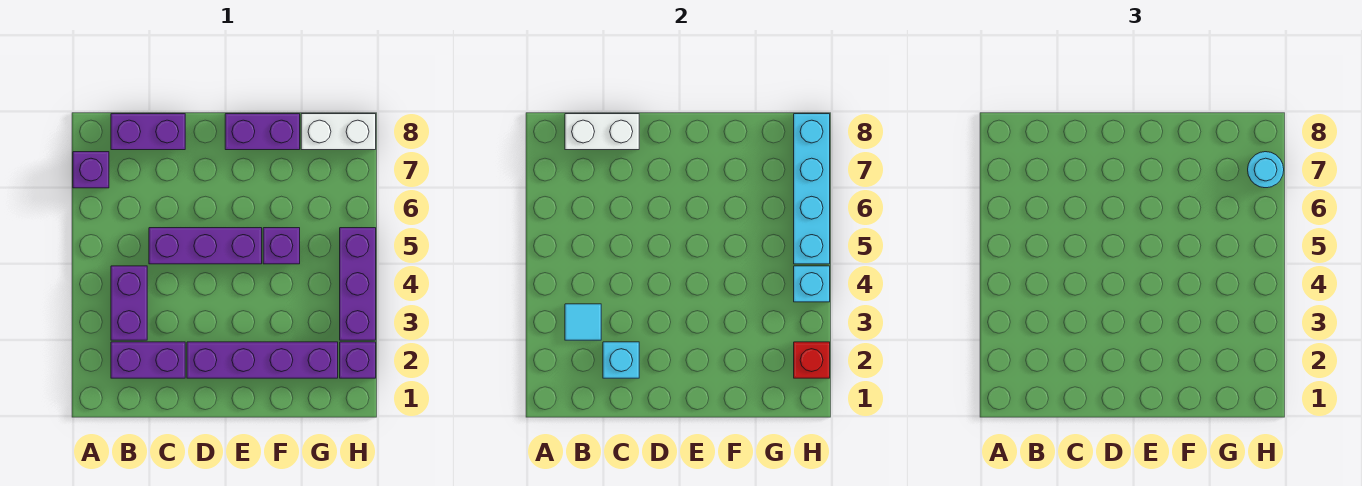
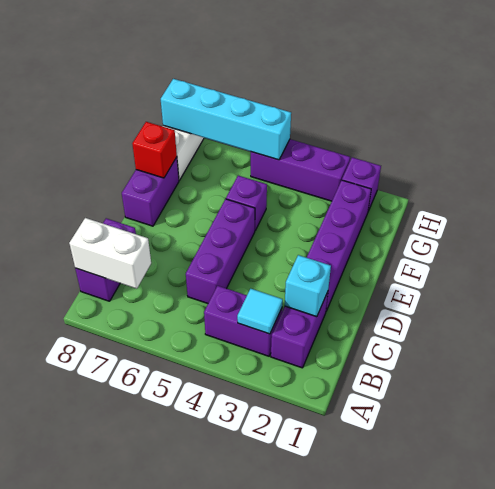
purple 1x1 brick [73,152,109,188] -> none
white 1x2 brick [565,114,639,150] -> white 1x2 brick turned to [69,218,151,289]
red 1x1 brick [794,342,830,378] -> red 1x1 brick moved to [132,122,177,178]
cyan 1x1 brick [794,266,830,302] -> none
cyan 1x1 round brick [1248,152,1284,188] -> none

